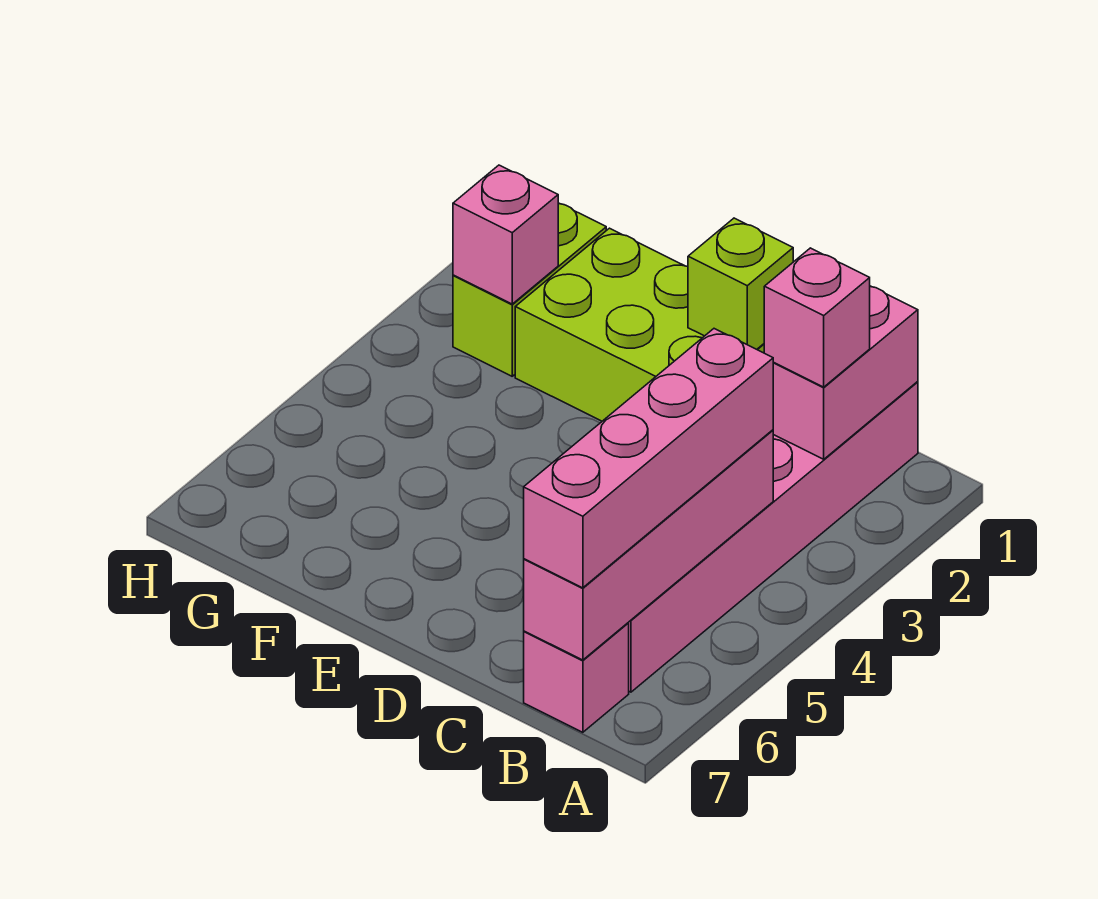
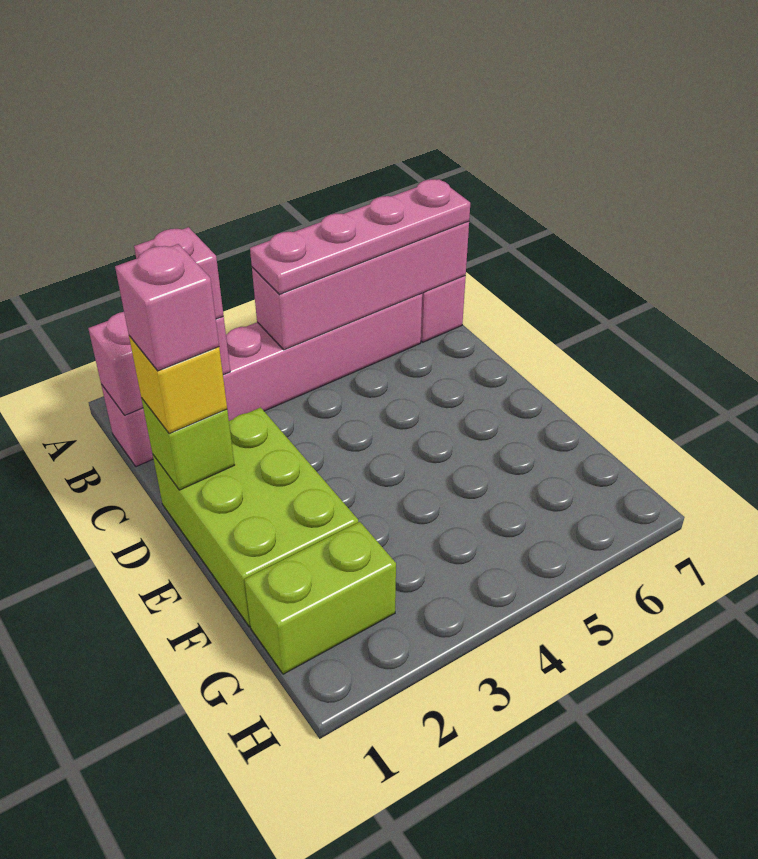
pink 1x4 brick [524,329,773,588] -> pink 1x4 plate [250,179,470,295]
none -> yellow 1x1 brick [129,336,227,434]
pink 1x1 brick [453,165,558,304] -> pink 1x1 brick moved to [115,244,219,371]

